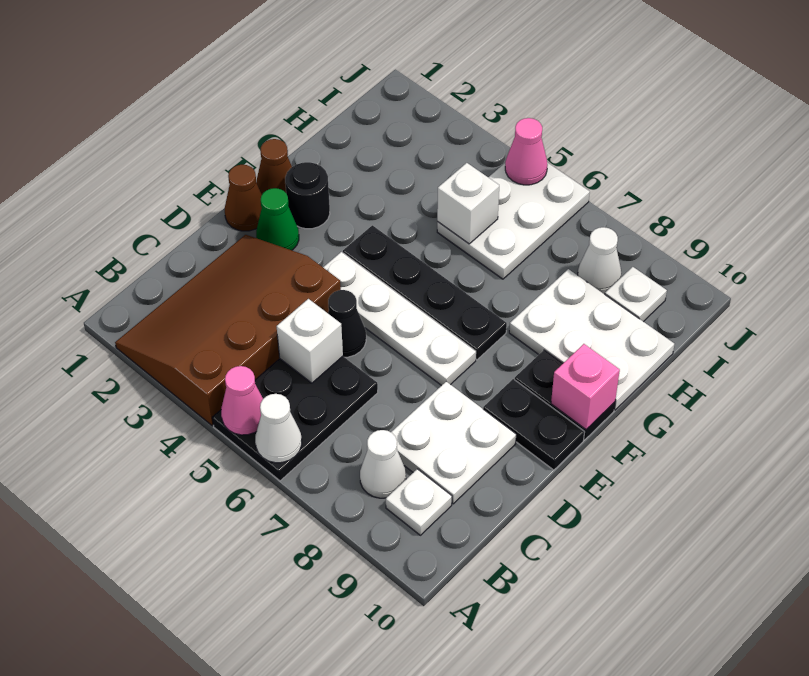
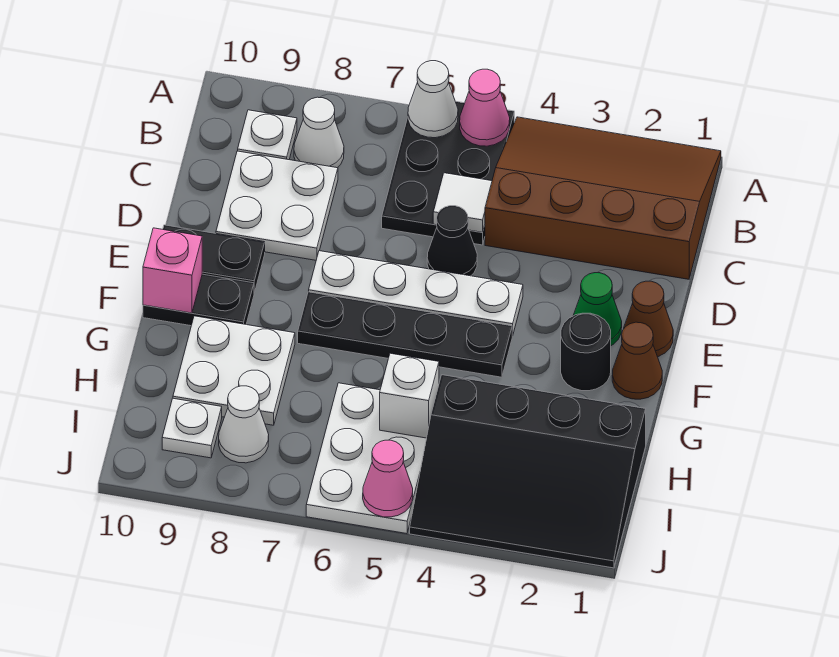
brown 3x4 slope [115,235,341,426] -> brown 3x4 slope turned to [485,117,721,279]
white 1x1 brick [277,299,343,383] -> white 1x1 tile [433,173,492,232]
white 2x3 plate [509,269,674,410] -> white 2x2 plate [173,316,295,425]
none -> black 3x4 slope [410,375,646,568]

